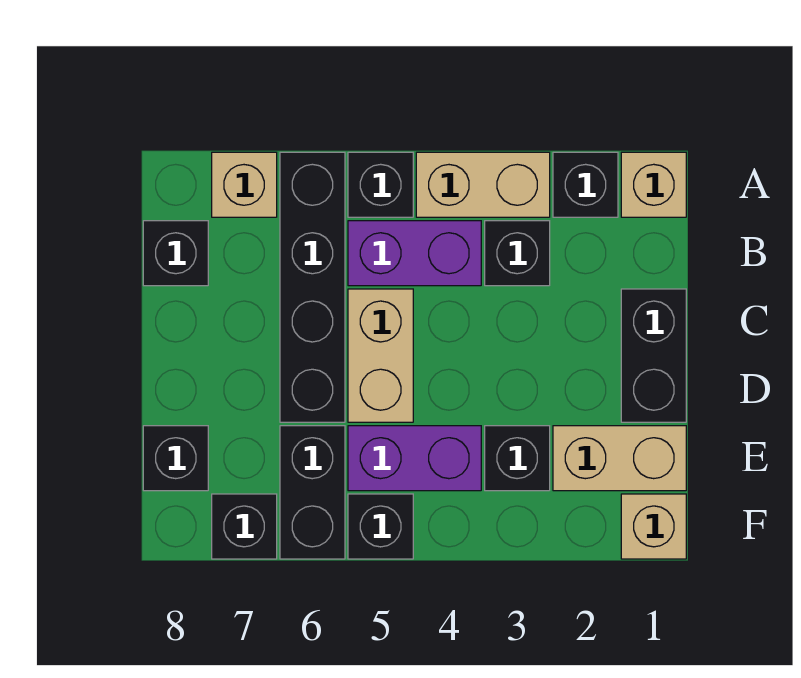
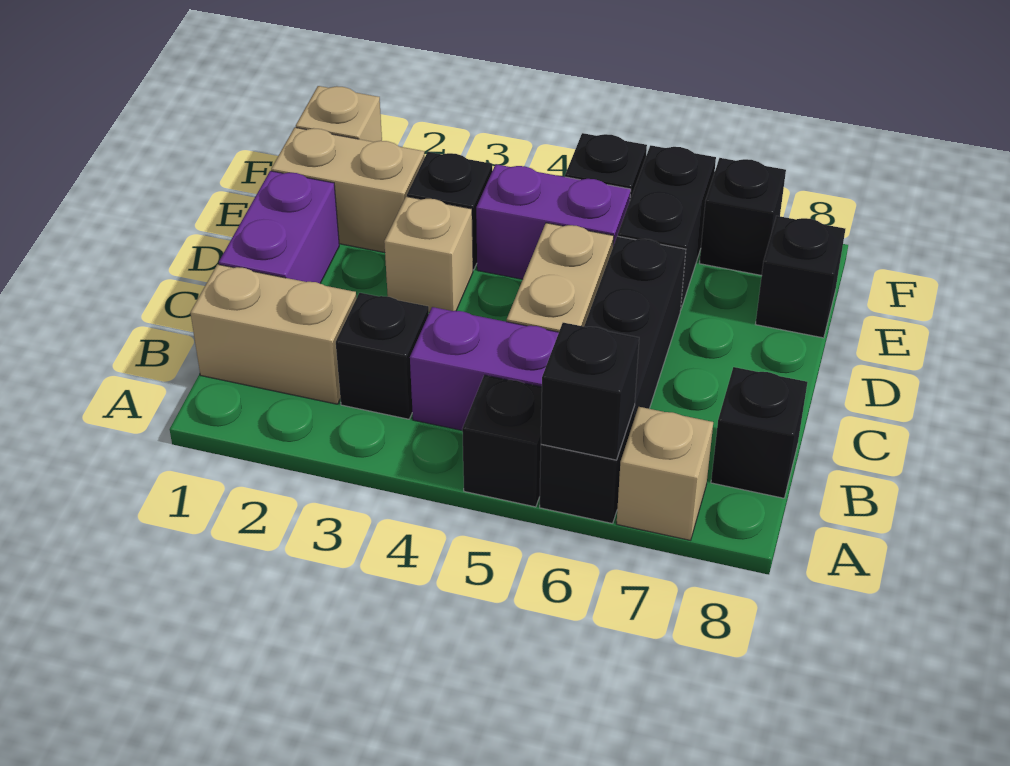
tan 1x1 brick [621,152,686,217] -> tan 1x1 brick moved to [384,197,473,313]
black 1x1 brick [553,152,618,217] -> black 1x1 brick moved to [541,323,639,460]
tan 1x2 brick [416,152,550,217] -> tan 1x2 brick moved to [190,264,356,404]
black 1x2 brick [621,289,686,422] -> purple 1x2 brick [219,171,339,283]

